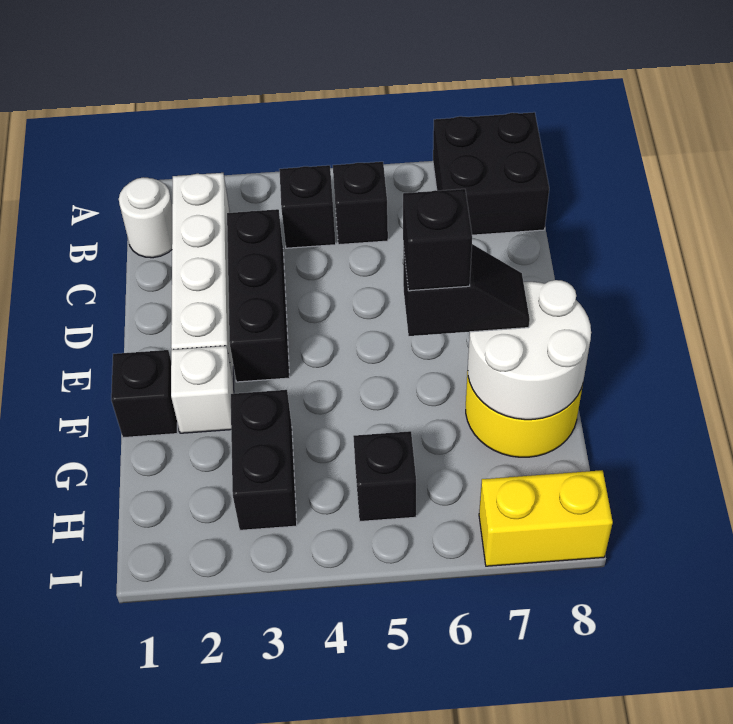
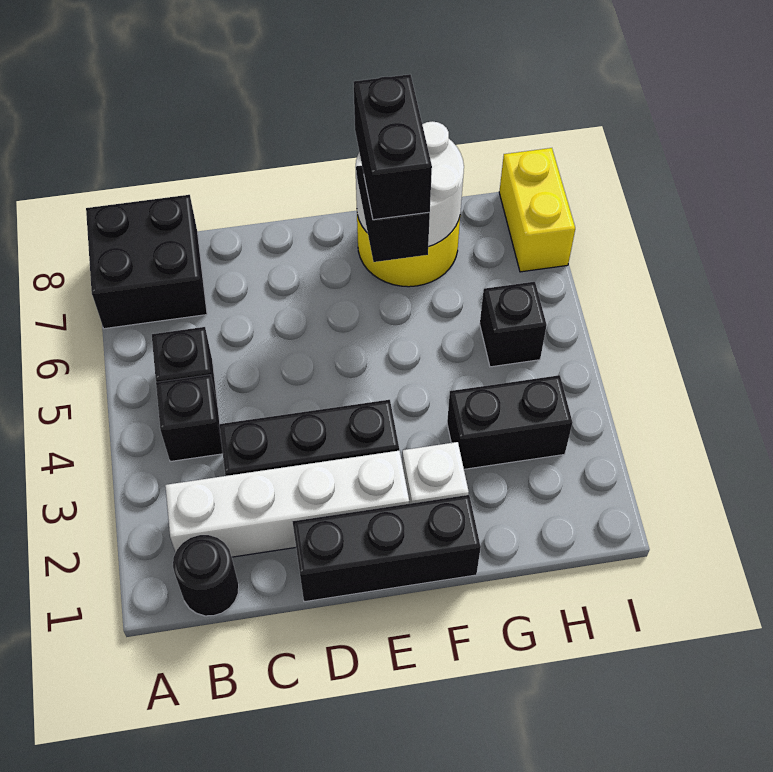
white 1x1 round brick [119,177,172,258] -> black 1x1 round brick [173,535,239,616]
black 1x1 brick [111,350,177,438] -> black 1x3 brick [292,495,481,602]
black 1x1 brick [403,189,472,291] -> black 1x2 brick [354,74,432,220]

